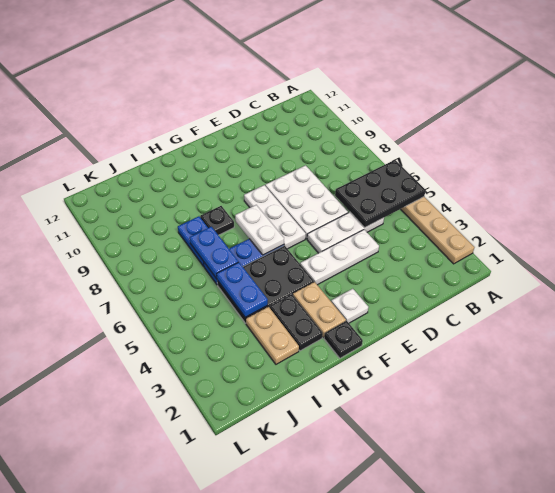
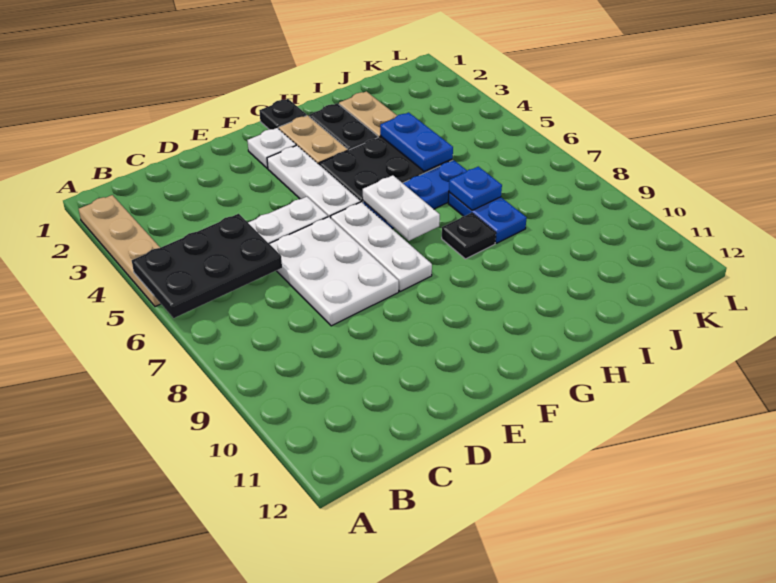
white 1x3 plate [300,230,379,285] -> white 1x3 plate turned to [267,145,360,218]
blue 1x2 plate [190,227,238,279] -> blue 1x1 plate [449,167,502,210]

